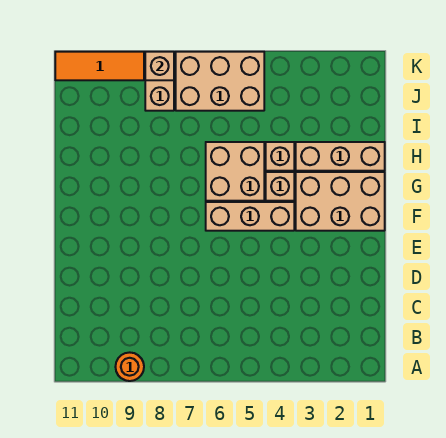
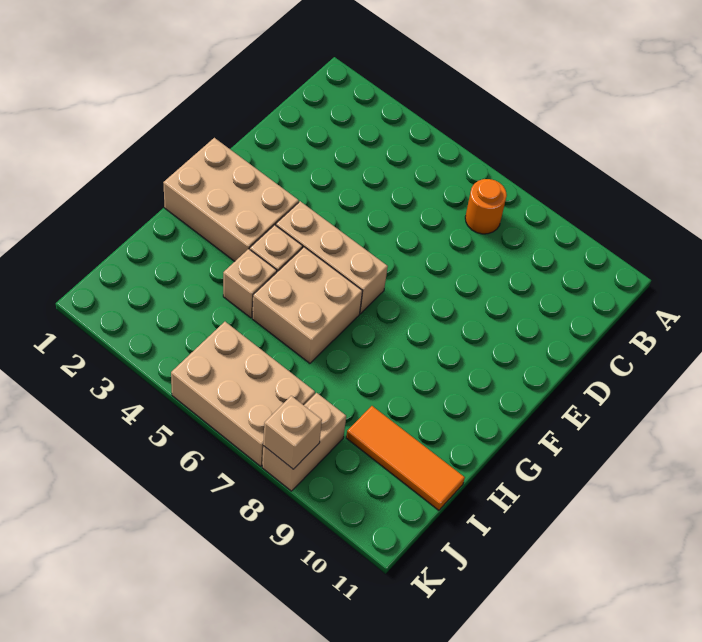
orange 1x1 round brick [115,352,144,381] -> orange 1x1 round brick moved to [465,179,507,234]
tan 1x3 brick [296,142,385,171] -> none
orange 1x3 tile [55,52,144,80] -> orange 1x3 tile moved to [346,406,465,510]

